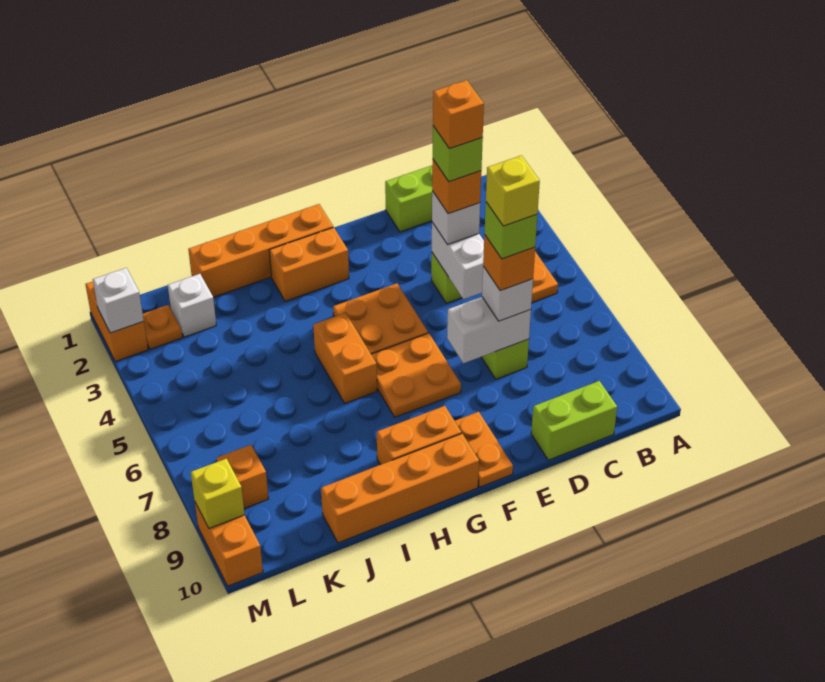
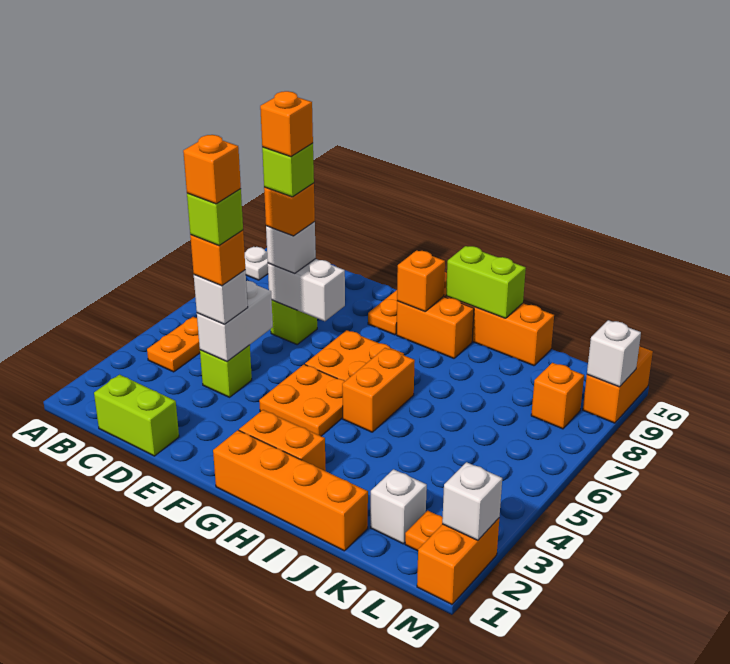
none -> white 1x1 plate [245,247,268,280]
lime 1x2 brick [531,381,617,460] -> lime 1x2 brick moved to [446,246,526,318]
yellow 1x1 brick [486,155,540,226] -> orange 1x1 brick [260,91,313,157]
none -> orange 1x1 brick [397,250,445,312]
yellow 1x1 brick [191,459,245,528] -> white 1x1 brick [587,320,641,387]

